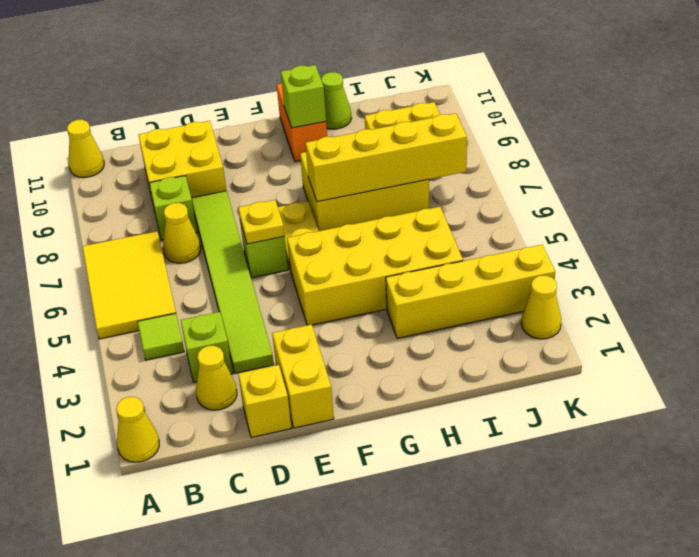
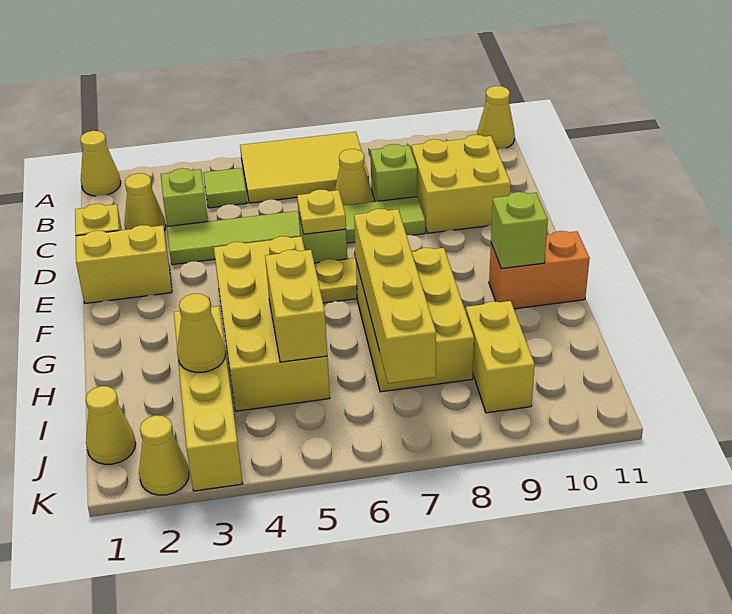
none -> yellow 1x2 brick [265,250,327,362]
lime 1x1 cone [321,72,352,129] -> none
none -> yellow 1x1 cone [177,294,226,372]
none -> yellow 1x1 cone [86,386,136,464]

